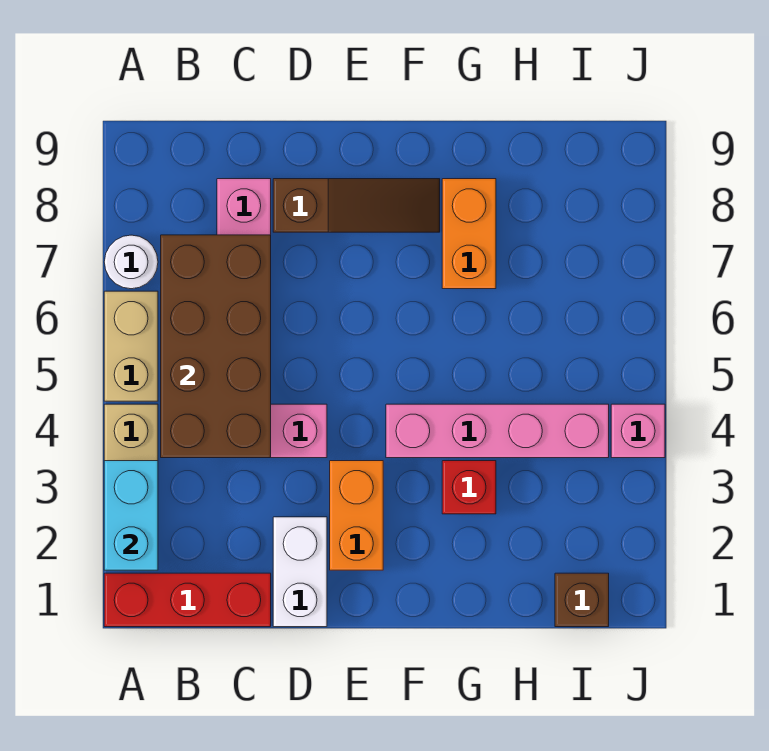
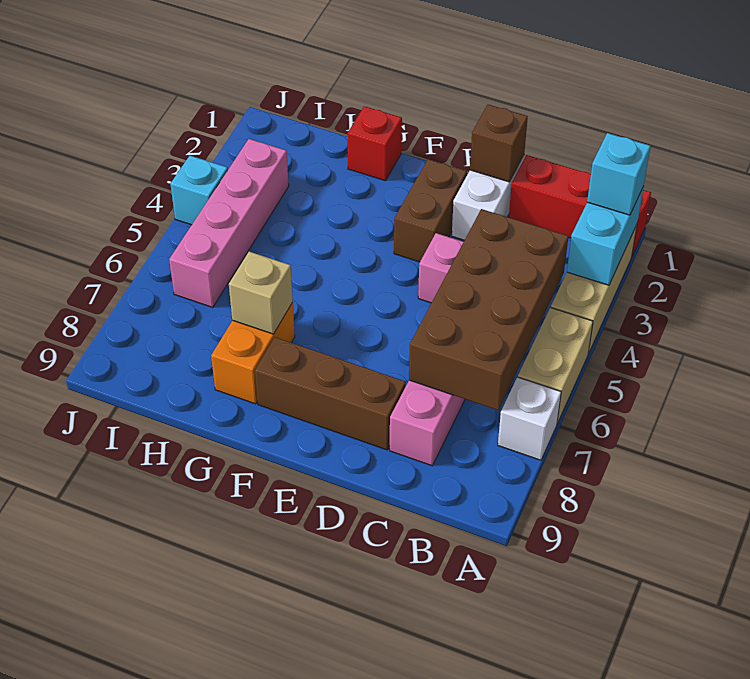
none -> cyan 1x1 brick [587,133,650,215]
white 1x1 round brick [104,235,158,289] -> white 1x1 brick [498,377,561,460]
brown 1x3 slope [273,179,440,232] -> brown 1x3 brick [255,337,406,450]
orange 1x2 brick [330,461,383,570] -> brown 1x2 brick [394,159,467,262]
pink 1x4 brick [386,404,609,458] -> pink 1x4 brick turned to [169,139,289,307]
red 1x1 brick [442,461,496,514] -> red 1x1 brick moved to [347,106,402,181]
none -> tan 1x1 brick [229,252,293,334]
brown 1x1 brick [555,573,609,627] -> brown 1x1 brick moved to [470,105,528,182]
pink 1x1 brick [611,404,665,458] -> cyan 1x1 brick [171,156,228,225]

